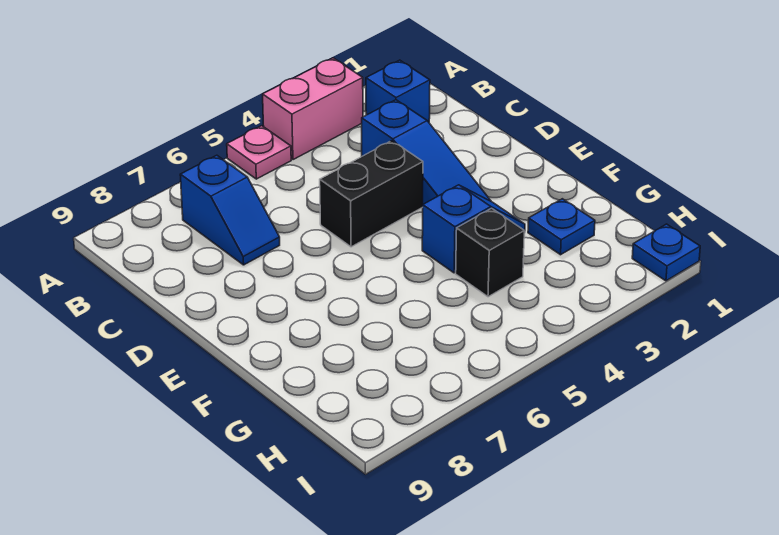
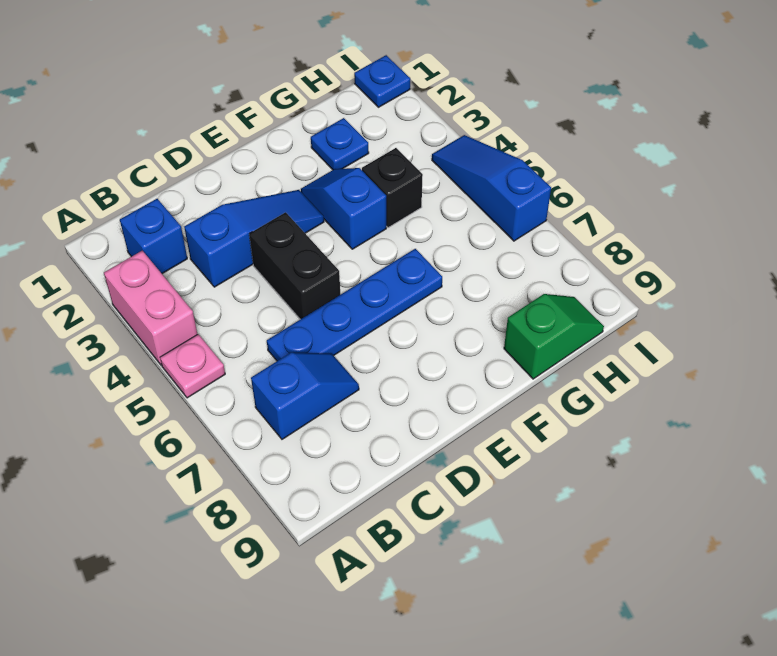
none -> blue 1x4 plate [267,249,442,361]
none -> green 1x2 slope [504,294,604,379]
none -> blue 1x3 slope [432,135,551,241]

